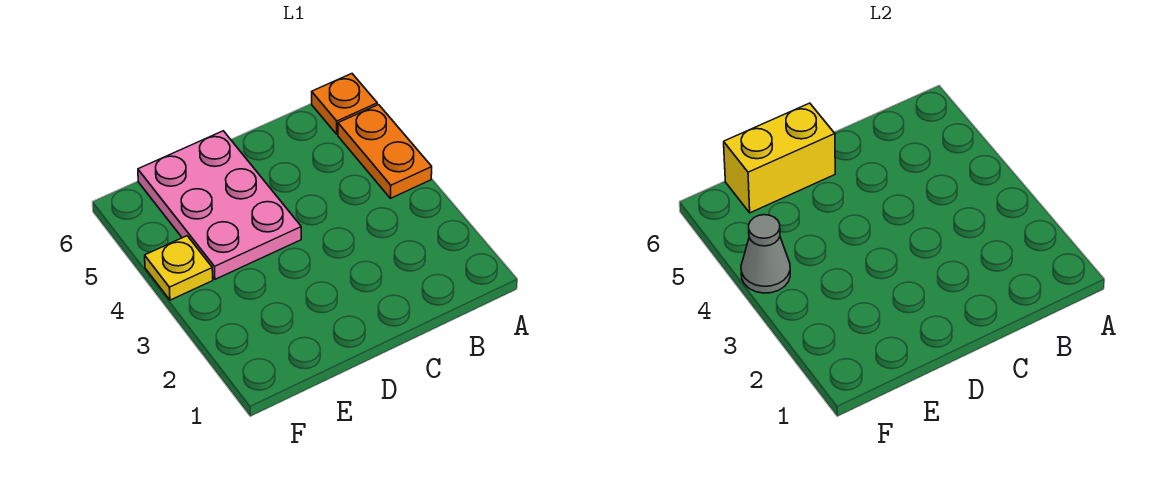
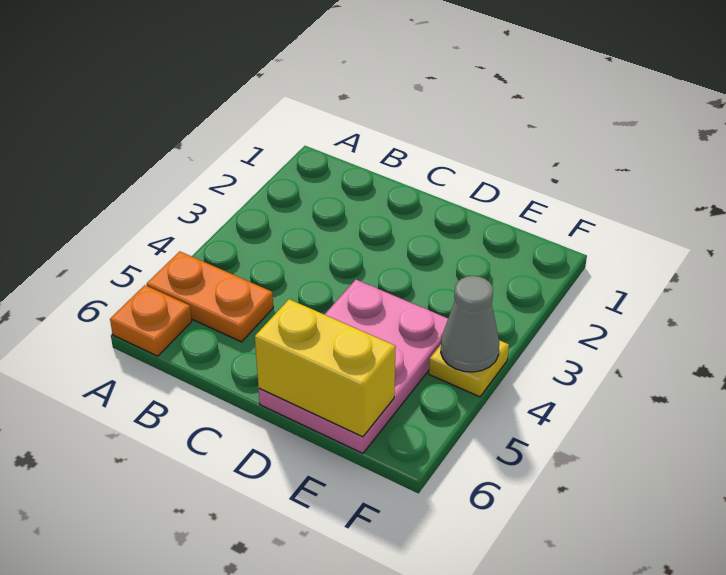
orange 1x2 plate [338,105,432,198] -> orange 1x2 plate turned to [147,251,273,342]

